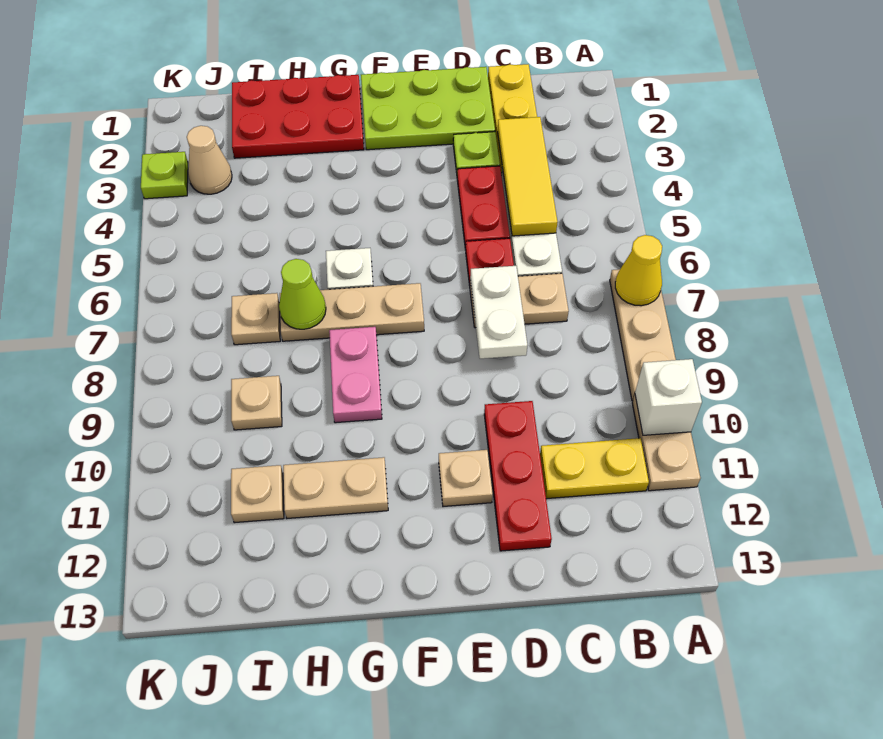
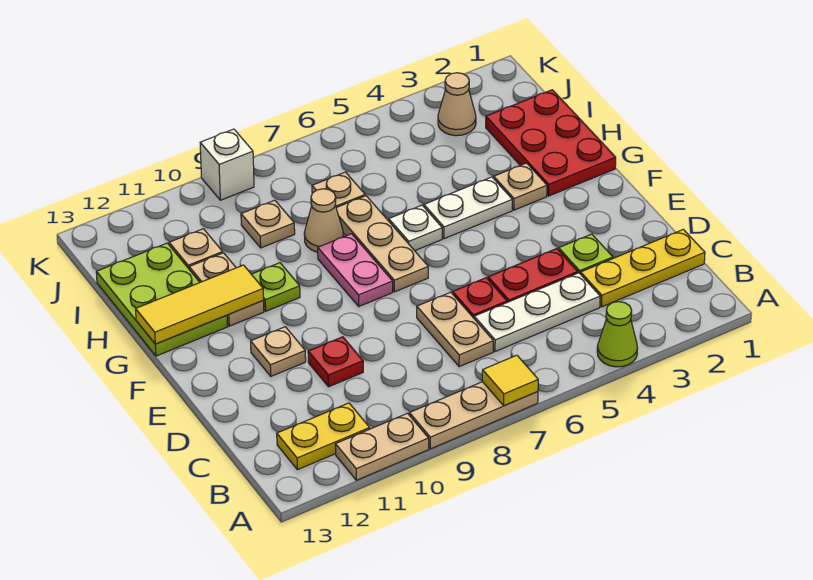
yellow 1x1 cone [615,235,662,306] -> yellow 1x1 tile [482,355,538,406]
white 1x1 brick [635,359,702,435] -> white 1x1 brick moved to [200,129,254,200]
yellow 1x2 plate [540,438,649,499] -> yellow 1x2 plate turned to [277,403,370,470]
yellow 1x3 tile [498,117,558,236] -> yellow 1x3 tile moved to [136,265,264,344]
lime 2x3 plate [361,67,495,150] -> lime 2x3 plate moved to [96,243,228,356]
white 1x2 plate [470,266,527,359] -> white 1x2 plate moved to [424,177,512,239]
red 1x3 plate [484,401,552,551] -> red 1x1 plate [308,337,363,387]
none -> tan 1x1 plate [494,163,547,210]
pink 1x2 plate [329,327,382,423] -> pink 1x2 plate turned to [318,234,393,306]
lime 1x1 cone [279,259,326,329] -> lime 1x1 cone moved to [597,302,638,367]
none -> tan 1x1 cone [304,189,343,252]
lime 1x1 plate [141,152,188,199] -> lime 1x1 plate moved to [252,263,300,311]

